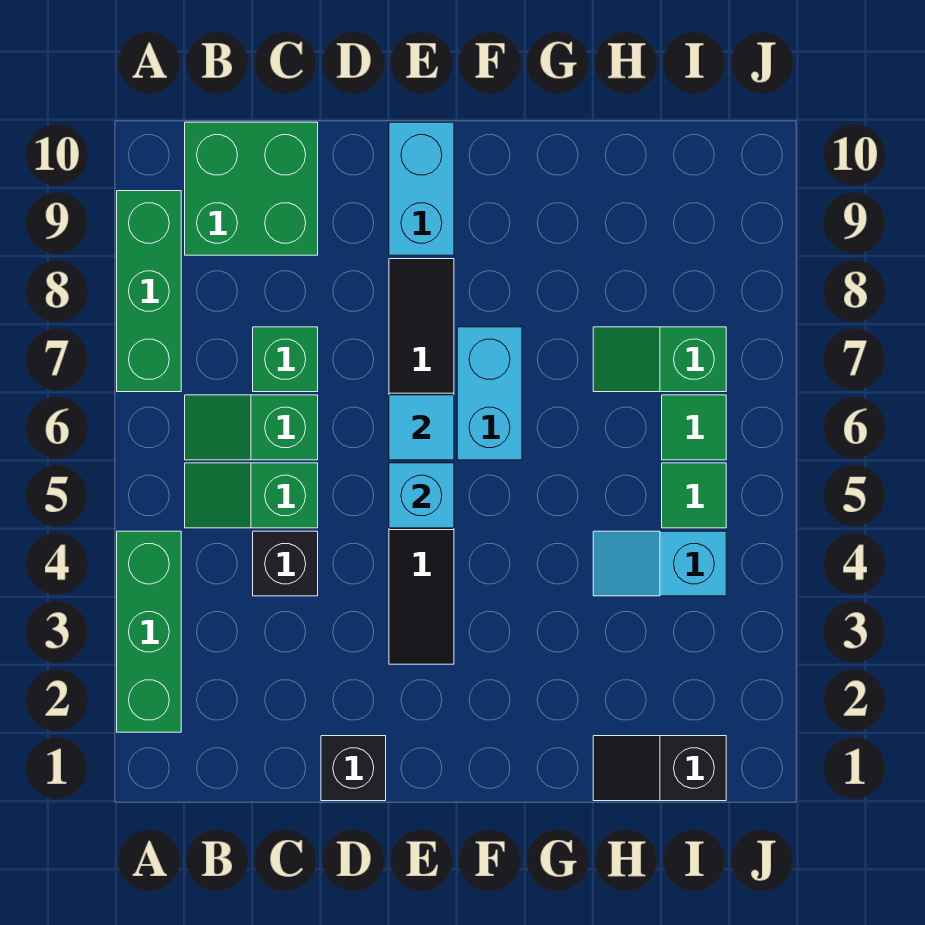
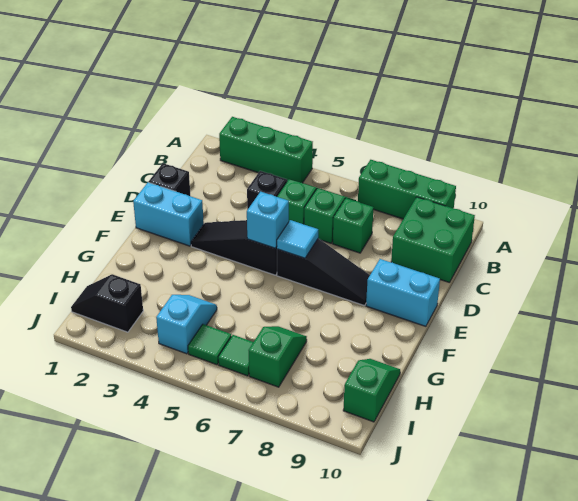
cyan 1x2 brick [457,327,522,460] -> cyan 1x2 brick moved to [133,182,204,246]
black 1x2 slope [593,736,726,801] -> black 1x2 slope turned to [71,274,143,332]
none -> green 1x2 slope [343,359,400,422]

